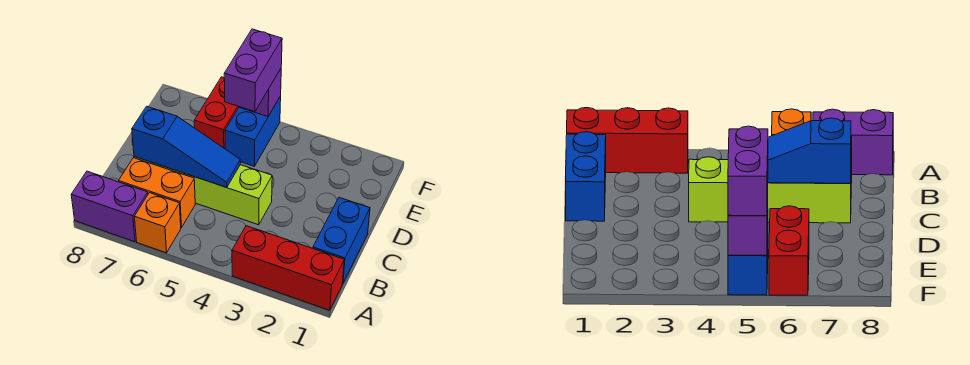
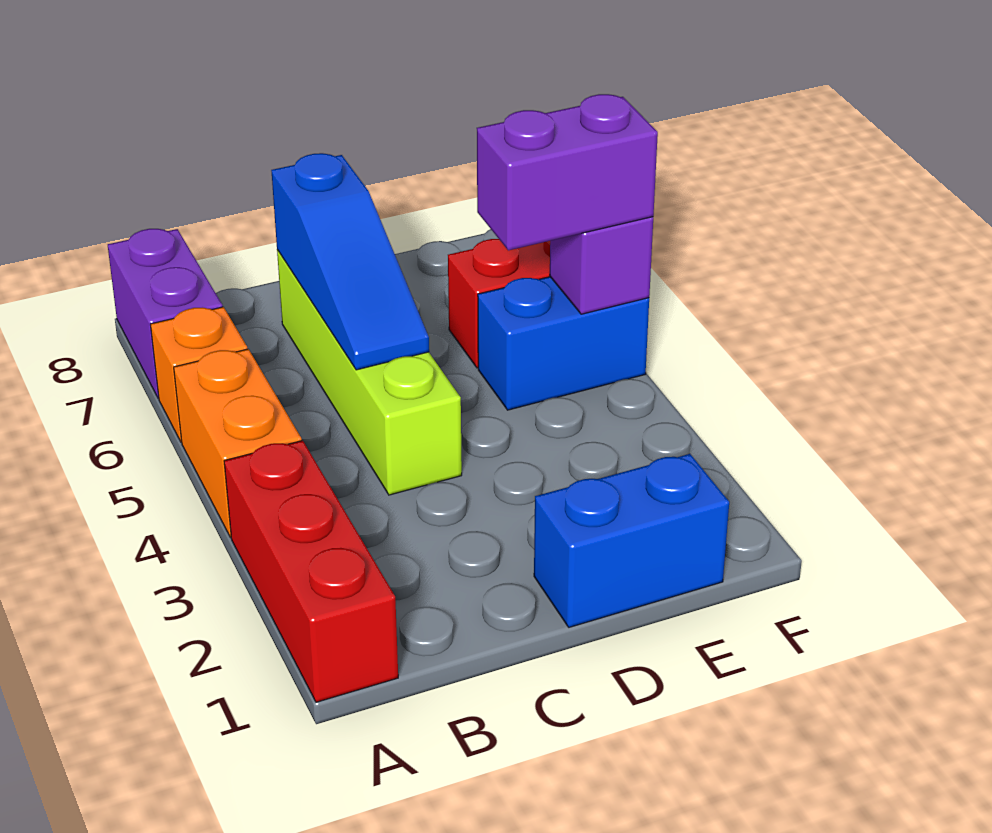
blue 1x2 brick [313,198,370,284] -> blue 1x2 brick moved to [534,454,729,627]
orange 1x2 brick [119,158,195,228] -> orange 1x2 brick moved to [174,349,302,537]

